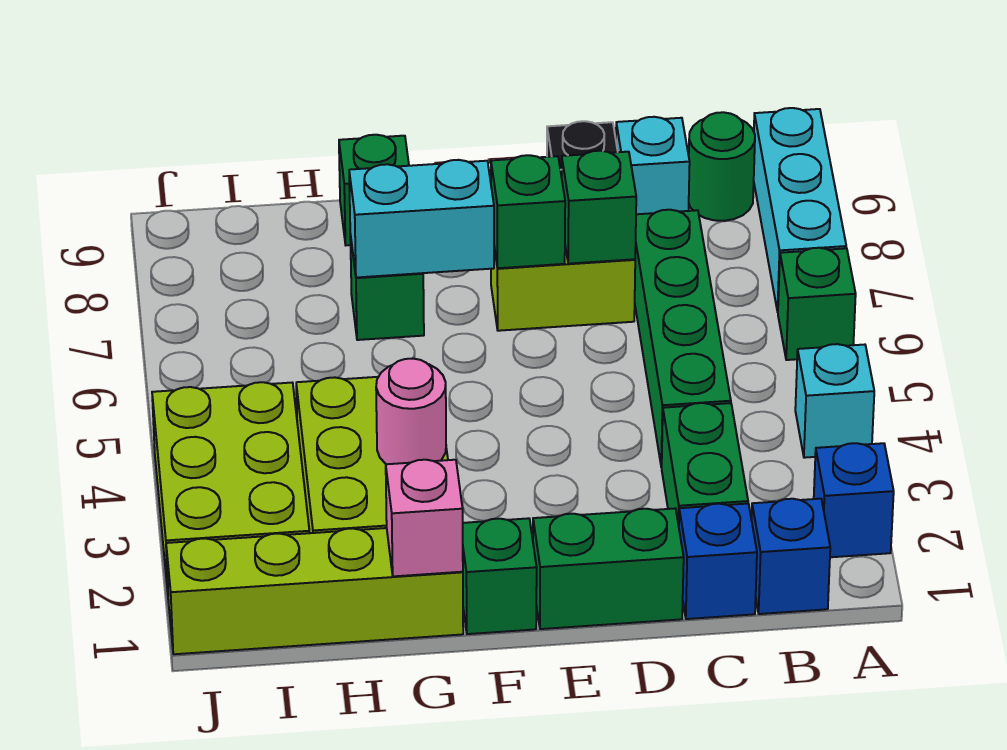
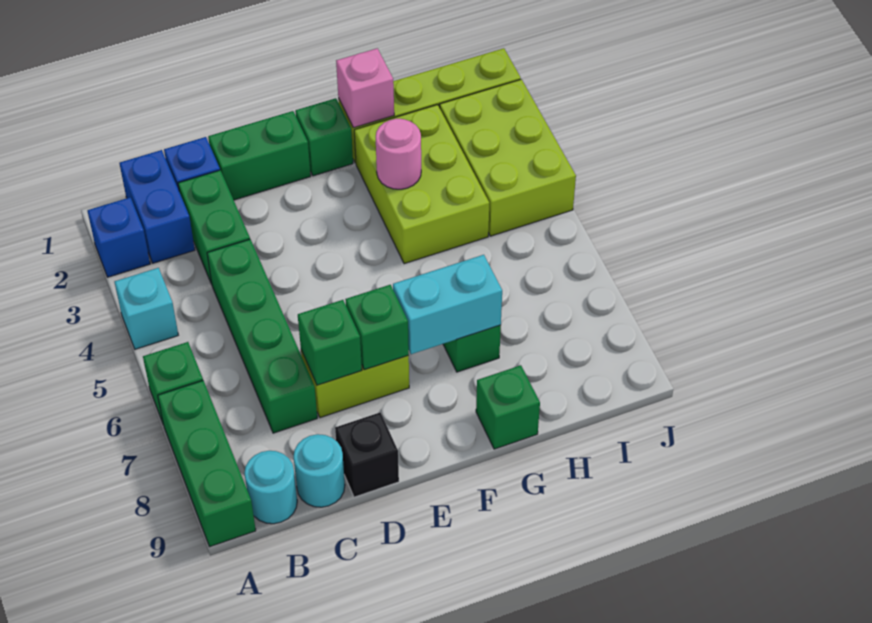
cyan 1x3 brick [754,108,846,312] -> green 1x3 brick [158,381,256,547]
blue 1x1 brick [752,499,830,614] -> blue 1x2 brick [120,150,195,263]
green 1x1 round brick [689,112,755,221] -> cyan 1x1 round brick [244,451,297,524]
cyan 1x1 brick [616,117,690,214] -> cyan 1x1 round brick [294,434,345,507]

